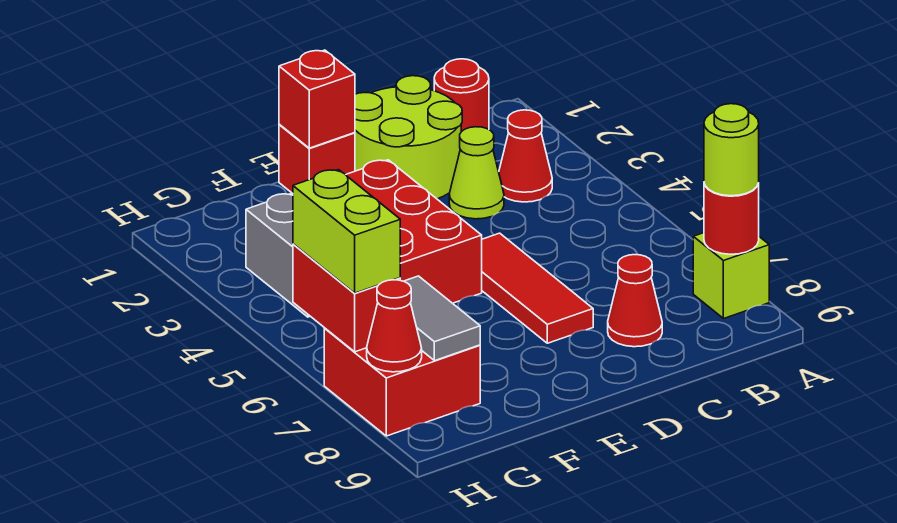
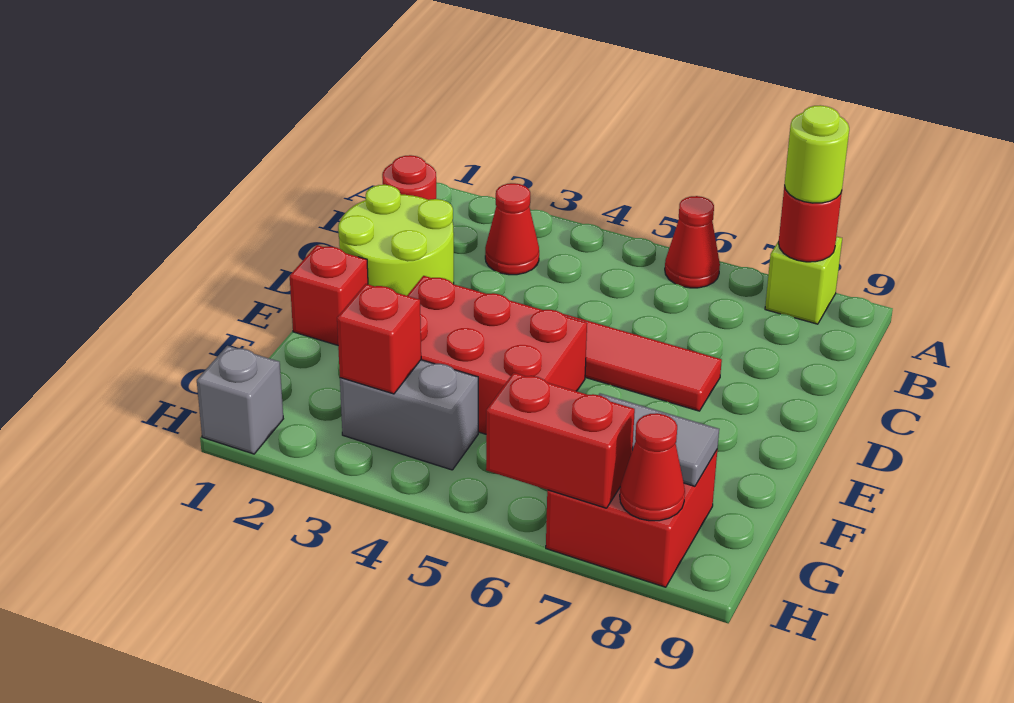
lime 1x1 cone [449,127,504,219] -> none
red 1x1 cone [608,255,662,347] -> red 1x1 cone moved to [665,196,720,288]
red 1x1 brick [279,50,355,148] -> red 1x1 brick moved to [337,284,421,394]
none -> grey 1x1 brick [197,346,283,454]
lime 1x2 brick [293,170,400,293] -> none

